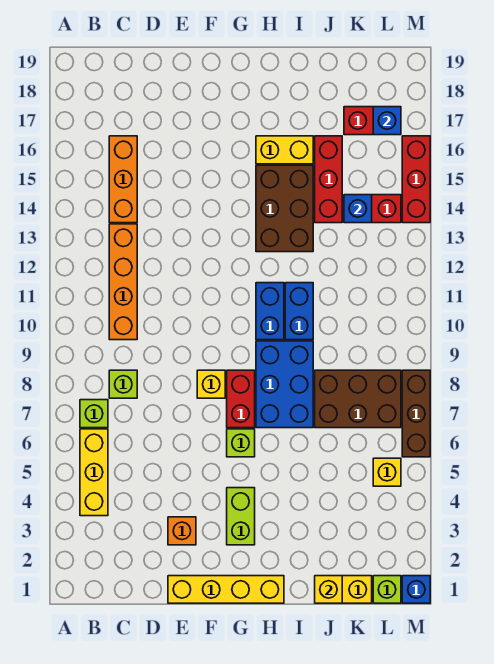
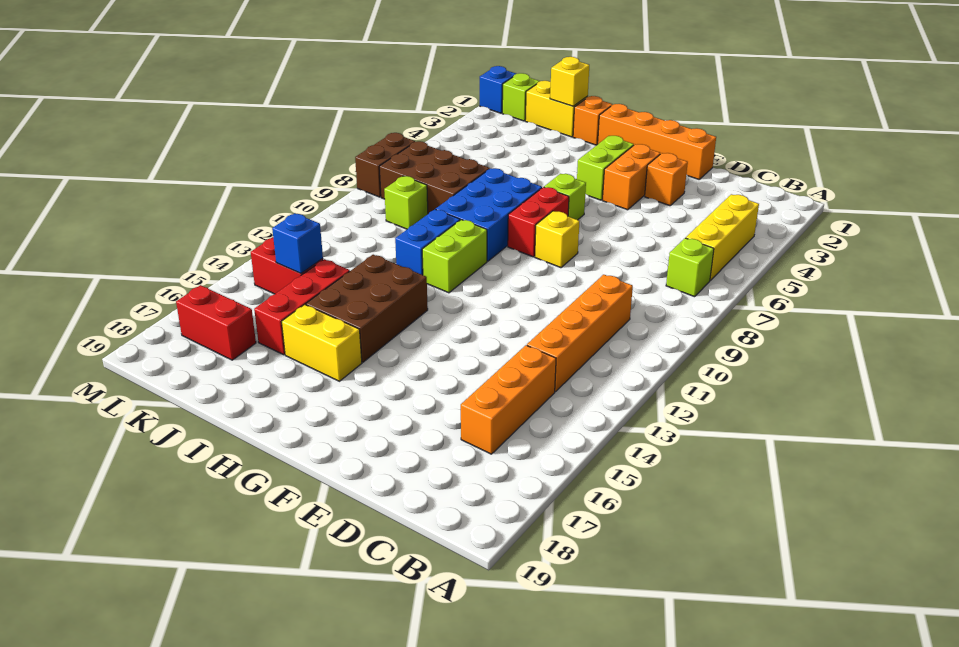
lime 1x1 brick [109,370,137,398] -> lime 1x1 brick moved to [384,176,428,229]
yellow 1x4 brick [168,576,284,603] -> orange 1x4 brick [598,104,716,179]
none -> orange 1x2 brick [602,144,660,210]
blue 1x2 brick [256,283,284,340] -> lime 1x2 brick [422,220,487,293]
none -> orange 1x1 brick [573,96,612,145]
yellow 1x1 brick [373,458,401,486] -> none
blue 1x1 brick [373,107,401,135] -> none
brown 1x3 brick [402,370,430,457] -> brown 1x2 brick [355,133,415,197]
red 1x3 brick [402,136,430,223] -> none

